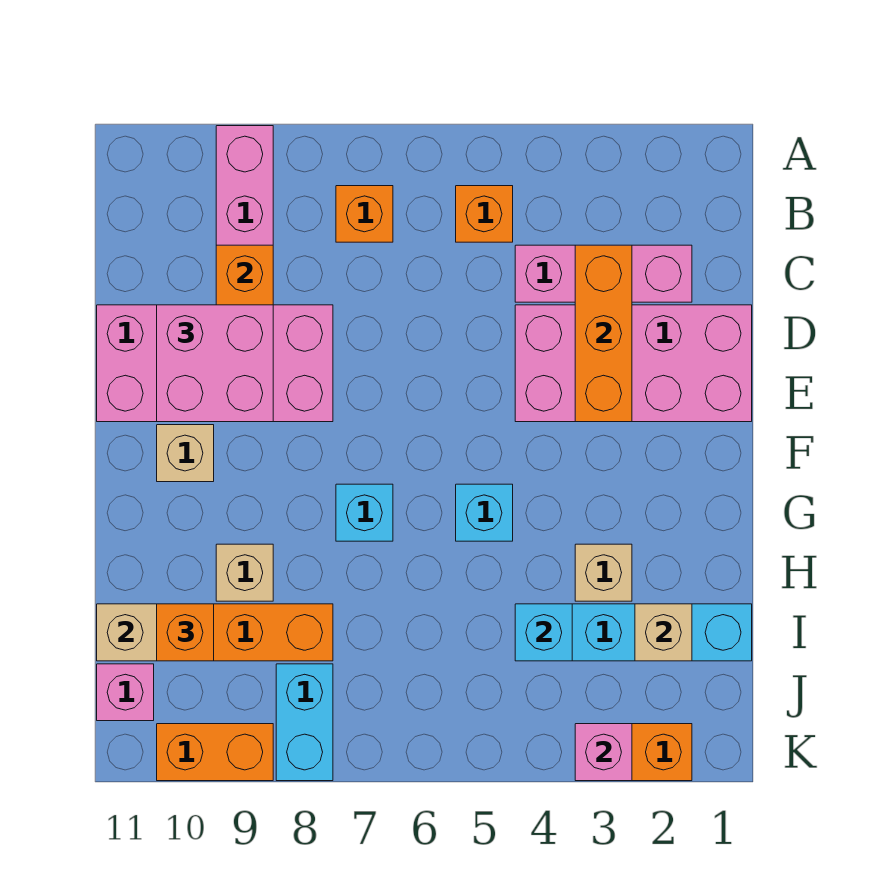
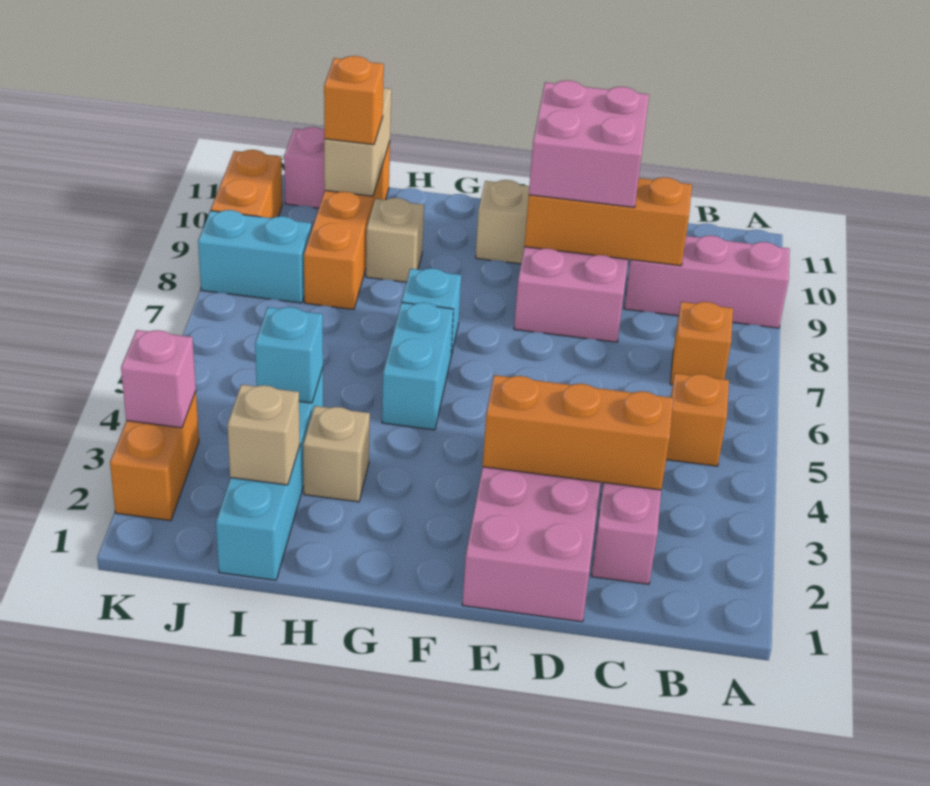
cyan 1x1 brick [456,484,513,541] -> cyan 1x2 brick [382,302,453,430]

